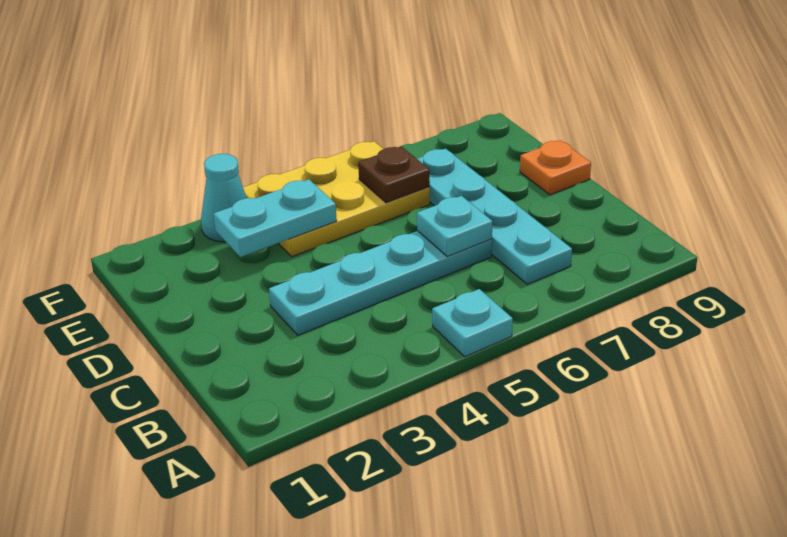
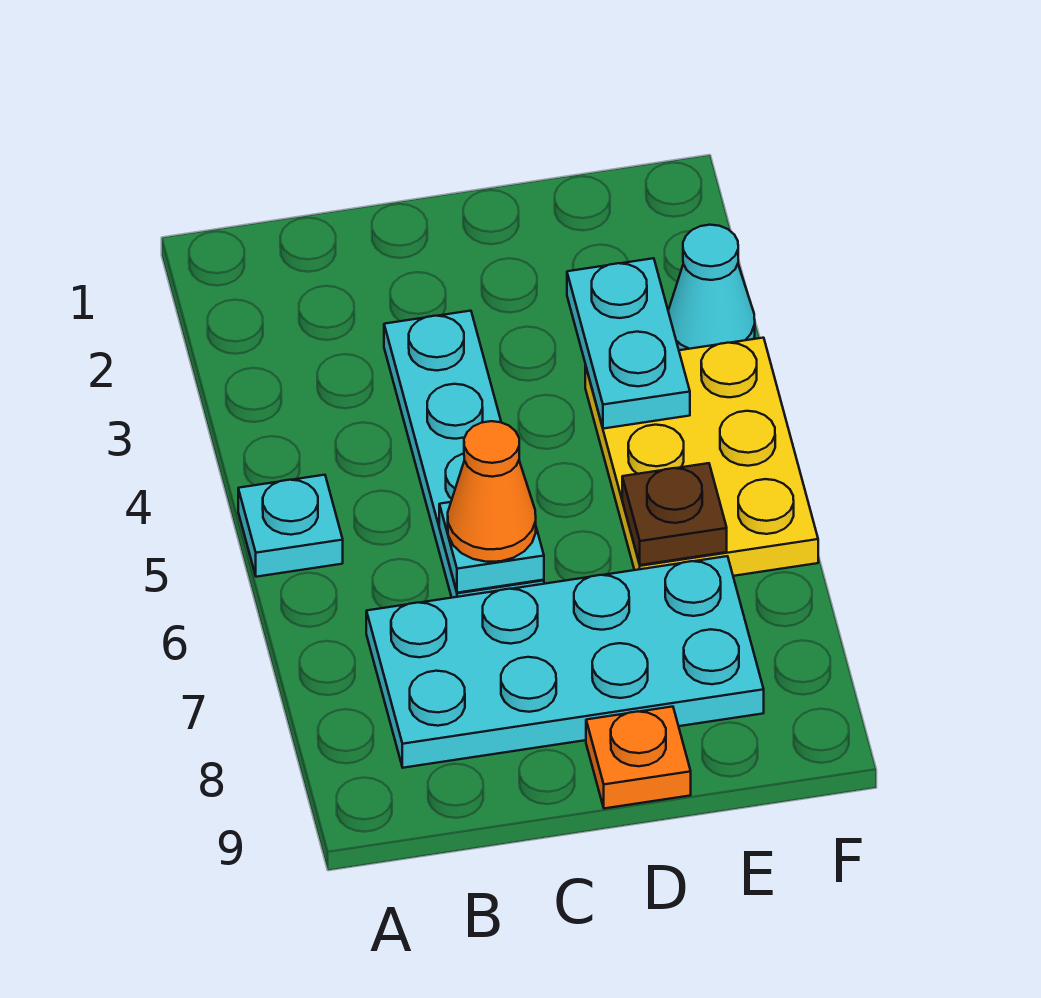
cyan 1x4 plate [418,149,572,284] -> cyan 2x4 plate [366,556,764,768]
none -> orange 1x1 cone [448,421,536,562]

